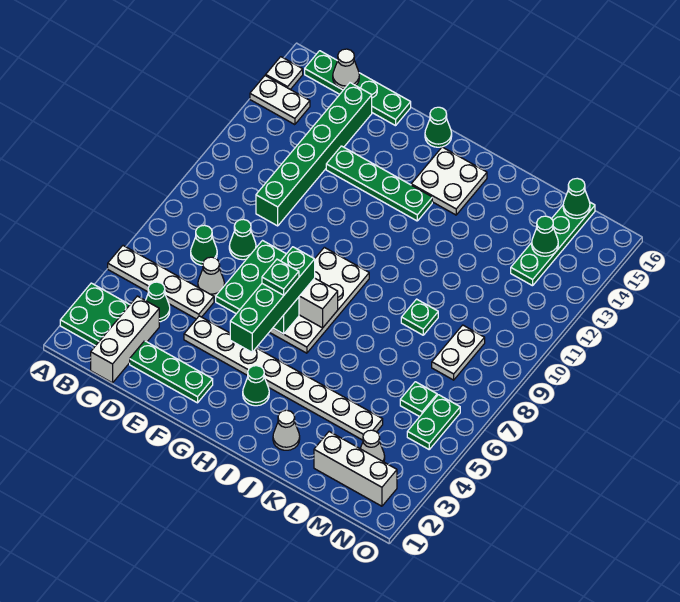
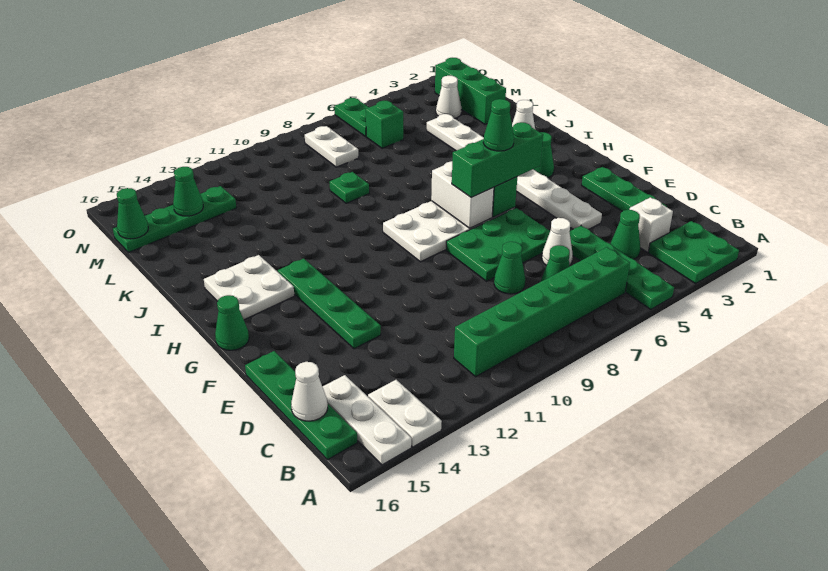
white 1x4 plate [108,246,214,319] -> green 1x4 plate [570,226,674,309]
white 1x1 plate [266,57,303,90] -> white 1x3 plate [323,375,411,465]
white 1x3 brick [91,296,159,383] -> white 1x1 brick [630,197,673,252]
green 1x6 brick [256,83,372,226] -> green 1x6 brick moved to [454,247,630,377]
green 1x4 brick [230,247,315,352] -> green 1x3 brick [452,122,543,198]
green 1x1 plate [262,259,299,295] -> green 1x1 cone [483,99,514,151]
white 1x3 brick [314,432,397,506] -> green 1x3 brick [435,58,506,124]
green 1x1 plate [400,382,437,417] -> green 1x1 brick [366,101,403,148]
white 1x2 plate [432,325,485,380] -> white 1x2 plate turned to [305,126,358,167]
green 1x2 plate [407,395,460,449] -> green 1x2 plate turned to [334,98,369,136]

